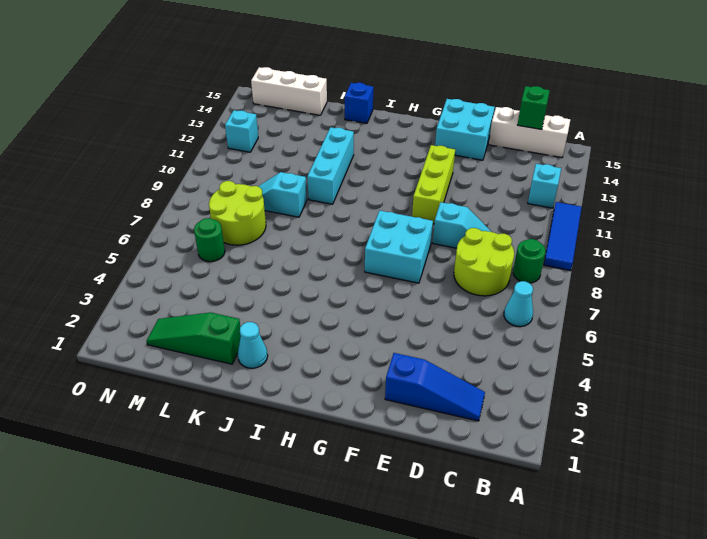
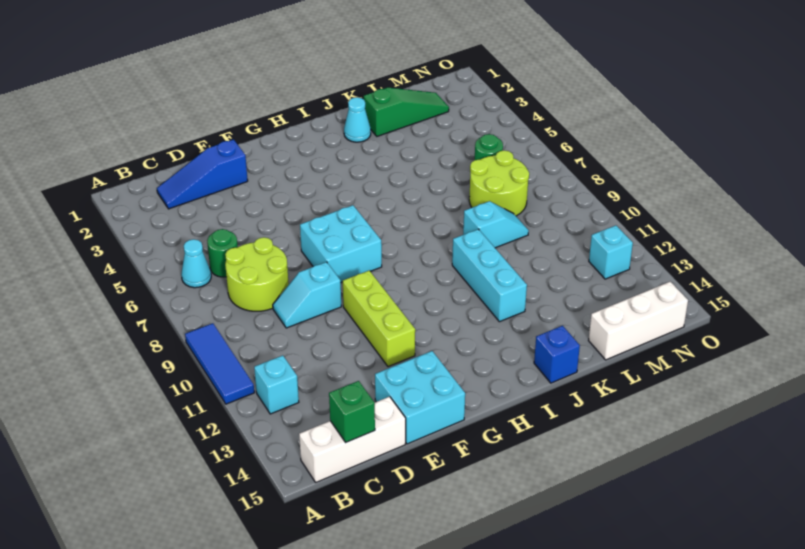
green 1x1 round brick [513,239,546,283] -> green 1x1 round brick moved to [207,229,238,277]

